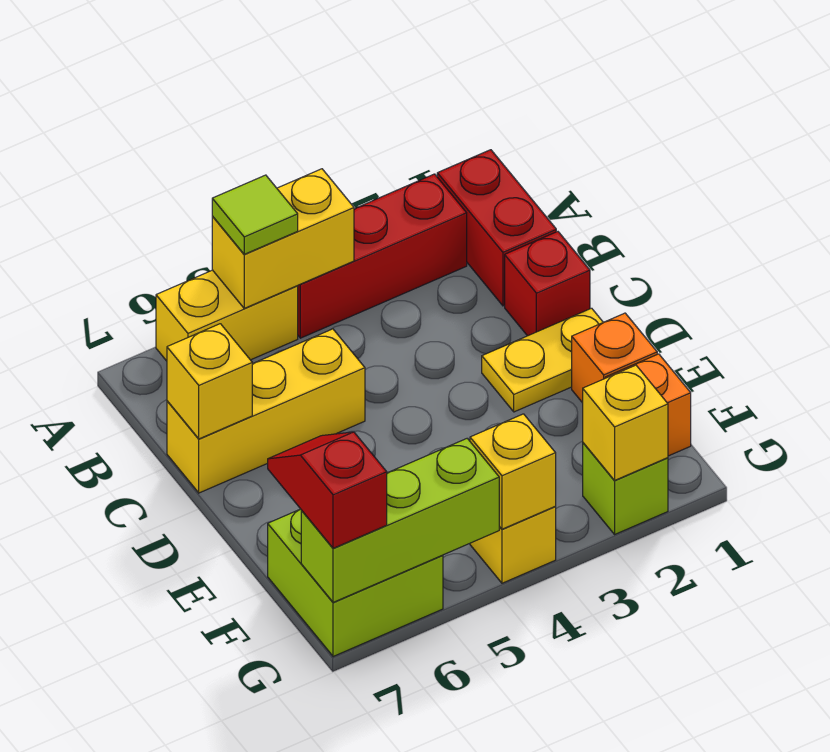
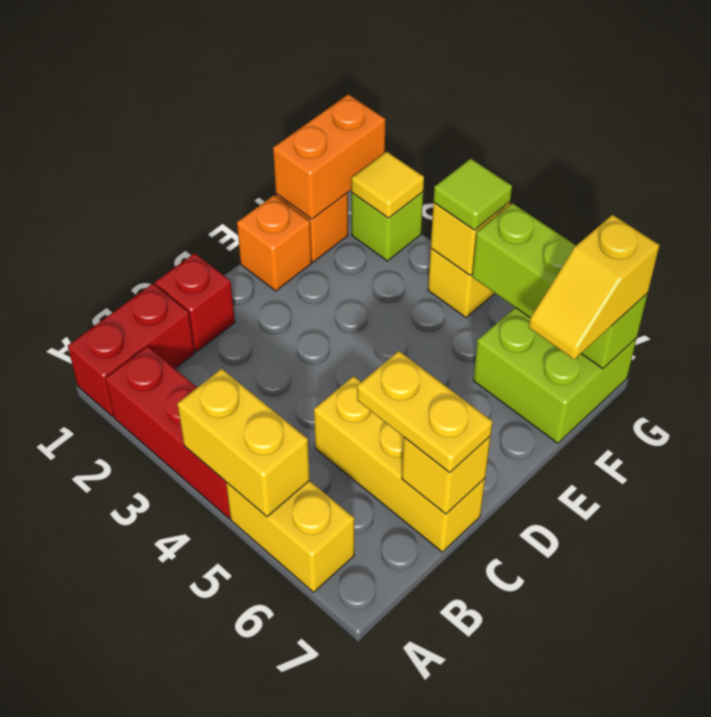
lime 1x1 tile [212,175,298,254] -> lime 1x1 tile moved to [434,159,512,230]
yellow 1x2 plate [482,308,603,412] -> yellow 1x2 plate moved to [357,351,492,473]
none -> orange 1x2 brick [273,94,386,219]
red 1x2 slope [268,432,387,548] -> yellow 1x2 slope [529,215,659,359]
yellow 1x1 brick [583,365,668,481] -> yellow 1x1 tile [351,152,424,218]

